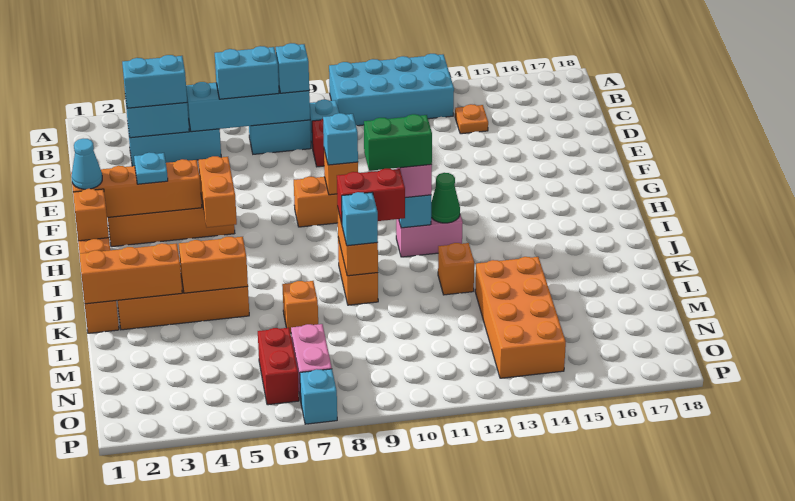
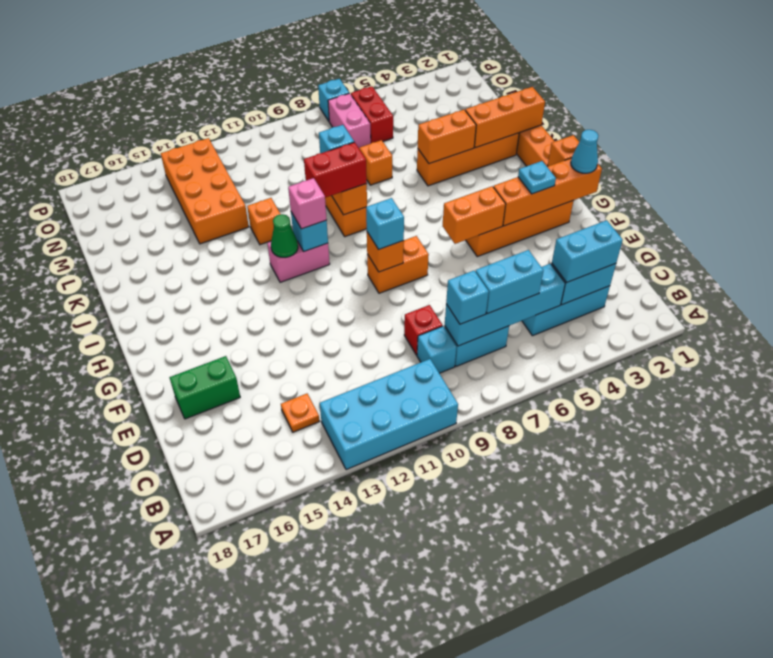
orange 1x2 brick [198,156,237,227] -> orange 1x2 brick turned to [443,186,506,244]
green 1x2 brick [364,114,432,171] -> green 1x2 brick moved to [169,356,240,419]

